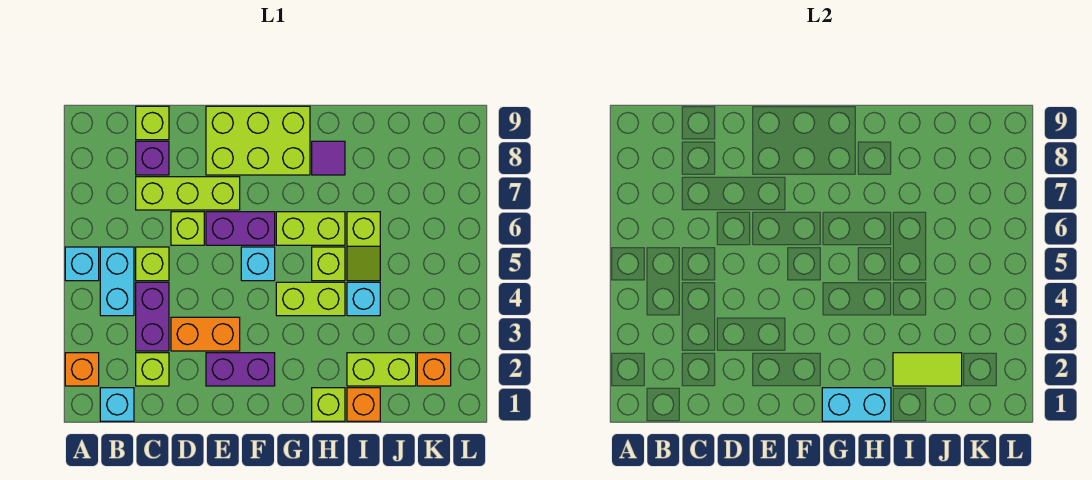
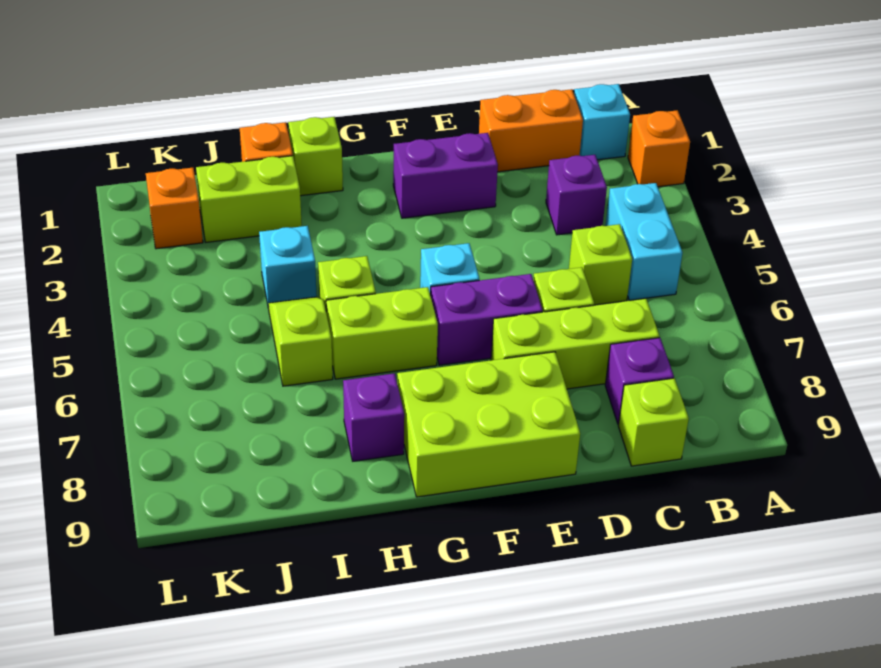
cyan 1x1 brick [65,247,99,281] -> none
lime 1x1 brick [136,353,169,386] -> none
purple 1x2 brick [136,282,169,351] -> purple 1x1 brick [546,155,607,235]
orange 1x2 brick [171,317,240,351] -> orange 1x2 brick moved to [479,89,583,172]
cyan 1x2 brick [822,388,891,421] -> none
lime 1x2 brick [276,282,345,316] -> none
purple 1x1 tile [312,141,345,175] -> purple 1x1 brick [343,373,404,461]
lime 1x2 tile [893,353,962,386] -> none

